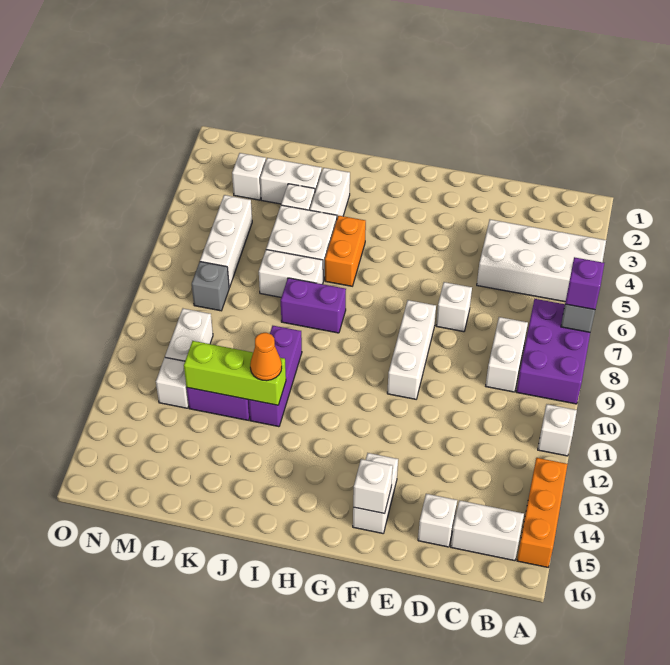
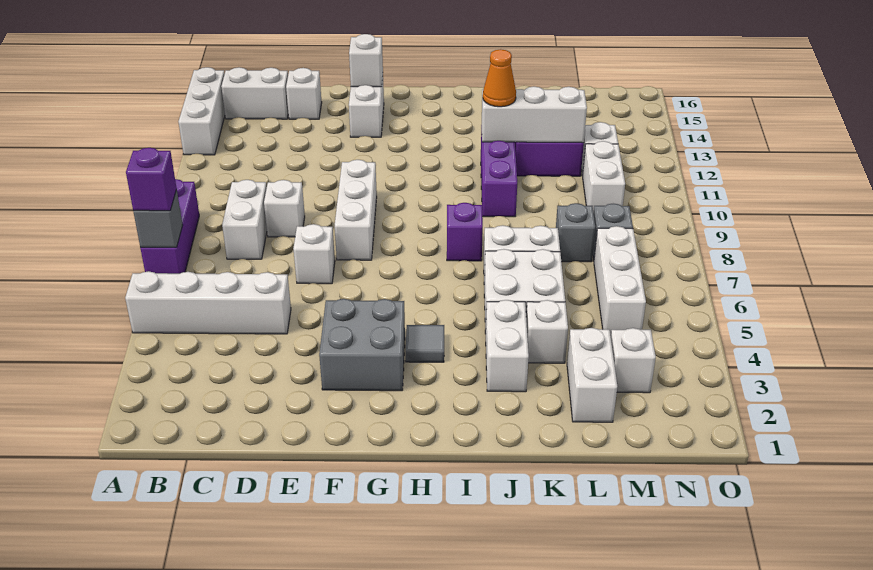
white 2x4 brick [477,220,606,302] -> white 1x4 brick [125,271,291,334]
purple 2x3 brick [516,299,590,404] -> purple 1x3 brick [140,179,199,274]
white 1x1 brick [538,404,577,456] -> white 1x1 brick moved to [264,180,305,237]
orange 1x3 brick [517,458,568,567] -> white 1x3 brick [178,67,225,155]
none -> grey 2x2 brick [319,299,405,391]
none -> grey 1x1 tile [406,325,444,362]
orange 1x2 brick [325,216,366,286] -> none
purple 1x2 brick [281,278,346,333] -> purple 1x1 brick [447,203,483,261]
lime 1x3 brick [184,341,286,405] -> white 1x3 brick [482,87,587,143]
white 1x2 brick [260,158,322,204] -> white 1x2 brick turned to [567,328,617,422]
none -> grey 1x1 brick [556,203,595,262]

